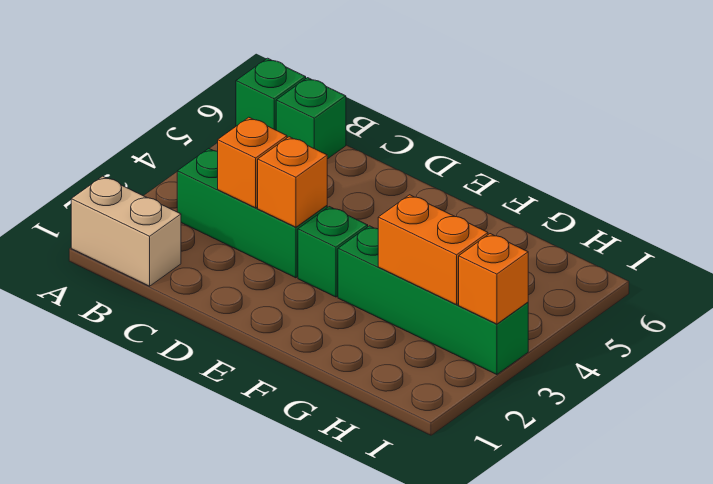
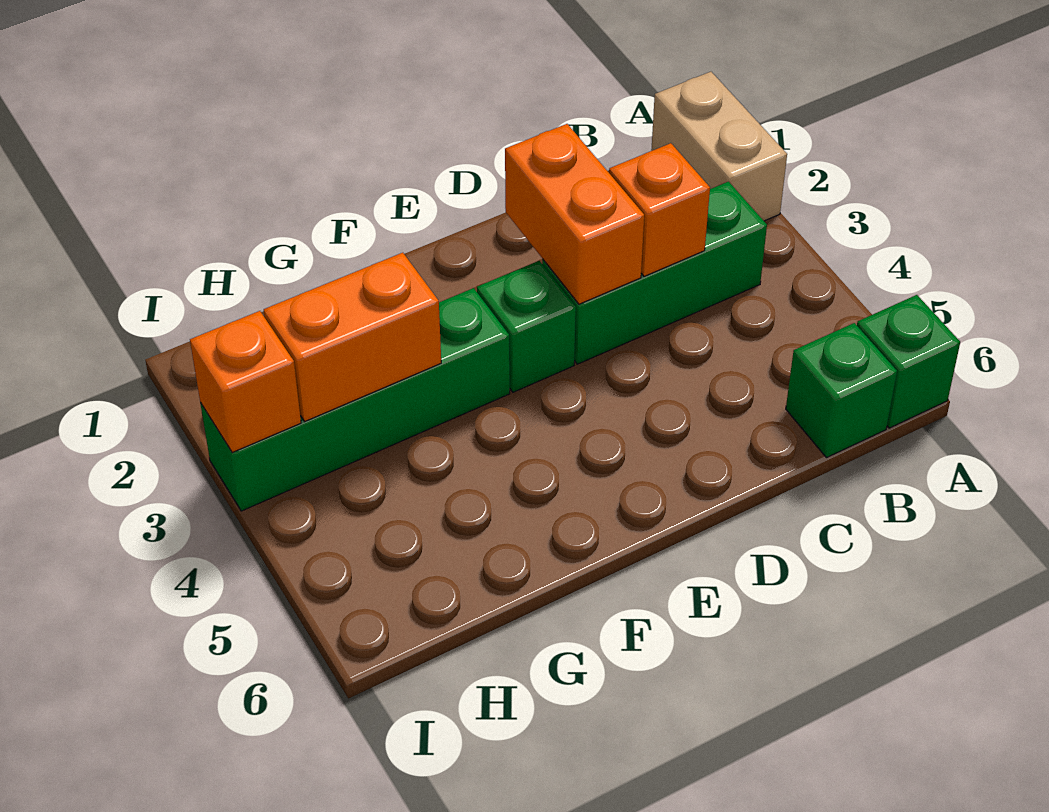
tan 1x2 brick [71,176,181,286] -> tan 1x2 brick turned to [651,72,787,221]
orange 1x1 brick [258,137,327,227] -> orange 1x2 brick [505,124,644,304]

